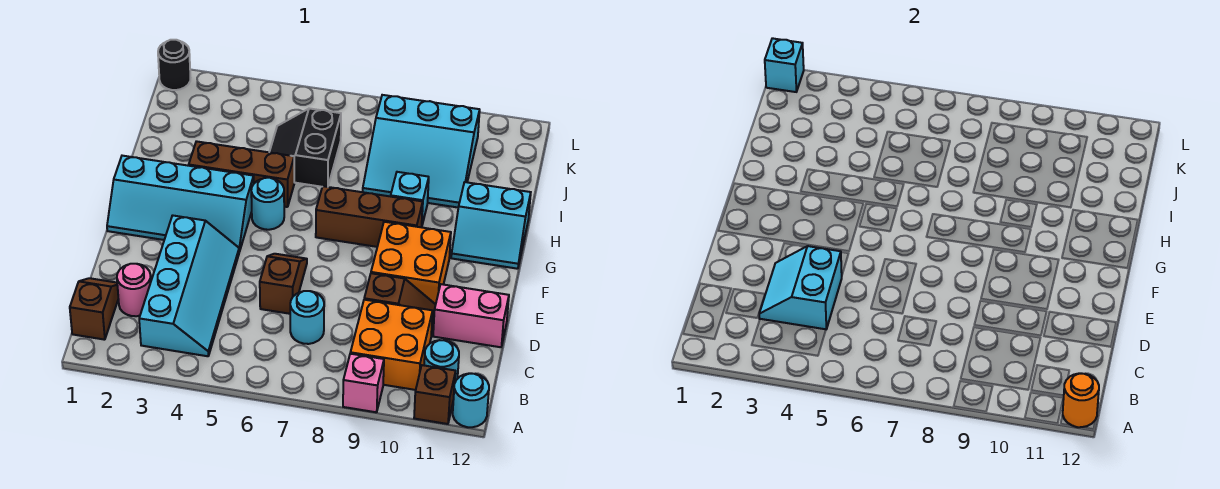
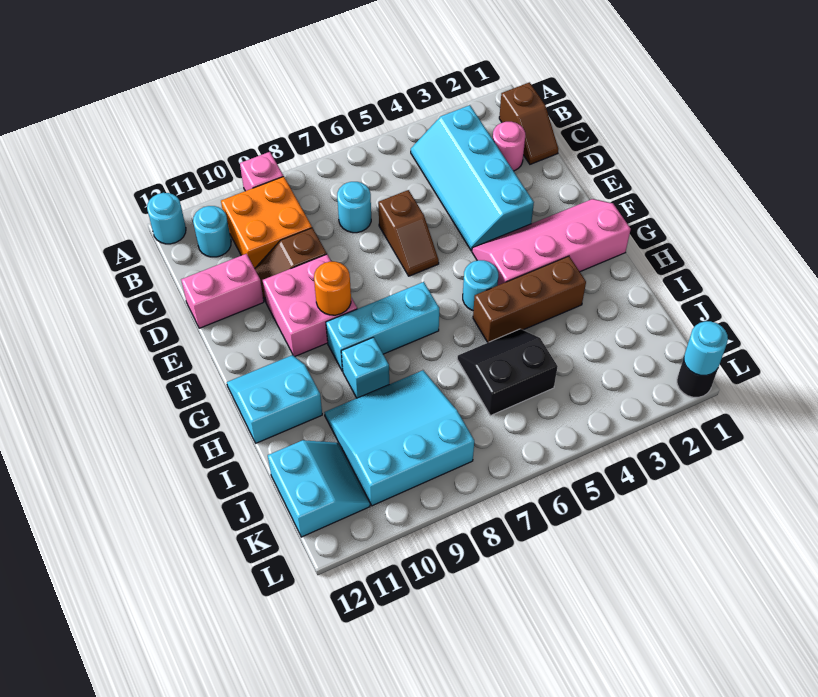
brown 1x1 brick [414,365,456,424] -> none
orange 1x1 round brick [1063,373,1099,427] -> orange 1x1 round brick moved to [314,262,351,315]
cyan 2x2 slope [759,246,842,329] -> cyan 2x2 slope moved to [268,440,370,537]
orange 2x2 brick [371,222,451,304] -> pink 2x2 brick [263,254,357,356]
cyan 2x4 slope [107,156,254,252] -> pink 2x4 slope [472,199,631,285]
brown 1x3 brick [316,186,423,247] -> cyan 1x3 brick [326,282,439,371]
black 2x2 slope [270,108,341,187] -> black 2x2 slope turned to [457,329,558,416]
cyan 1x1 brick [765,38,804,92] -> cyan 1x1 round brick [684,321,728,375]

